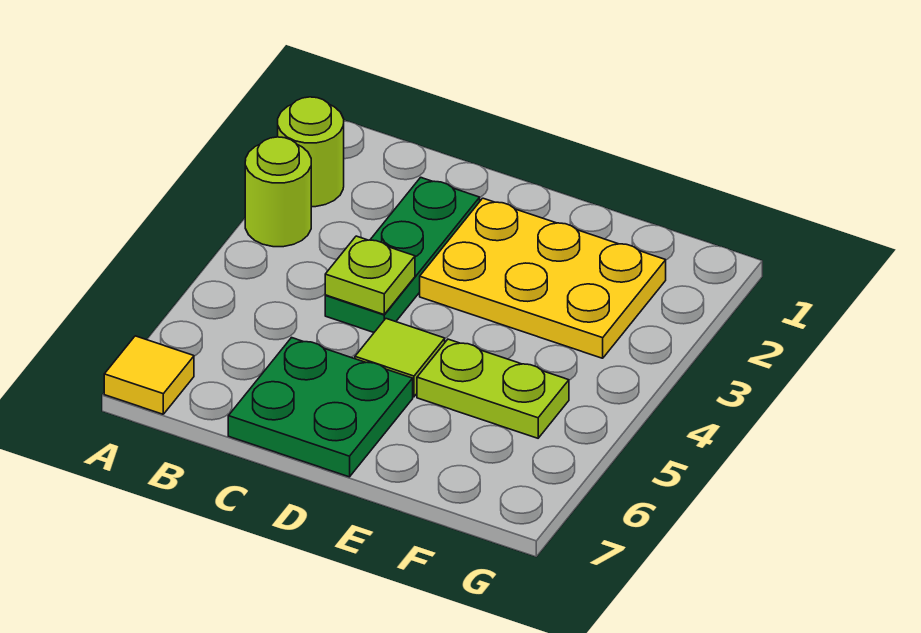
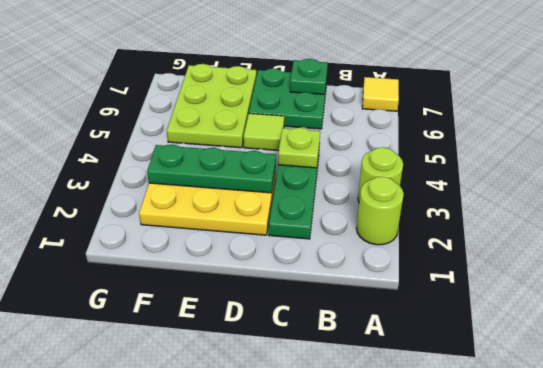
none -> green 1x1 plate [290,59,328,94]
none -> green 1x3 plate [147,145,276,193]
lime 1x2 plate [417,339,569,438] -> lime 2x3 plate [167,64,257,148]

